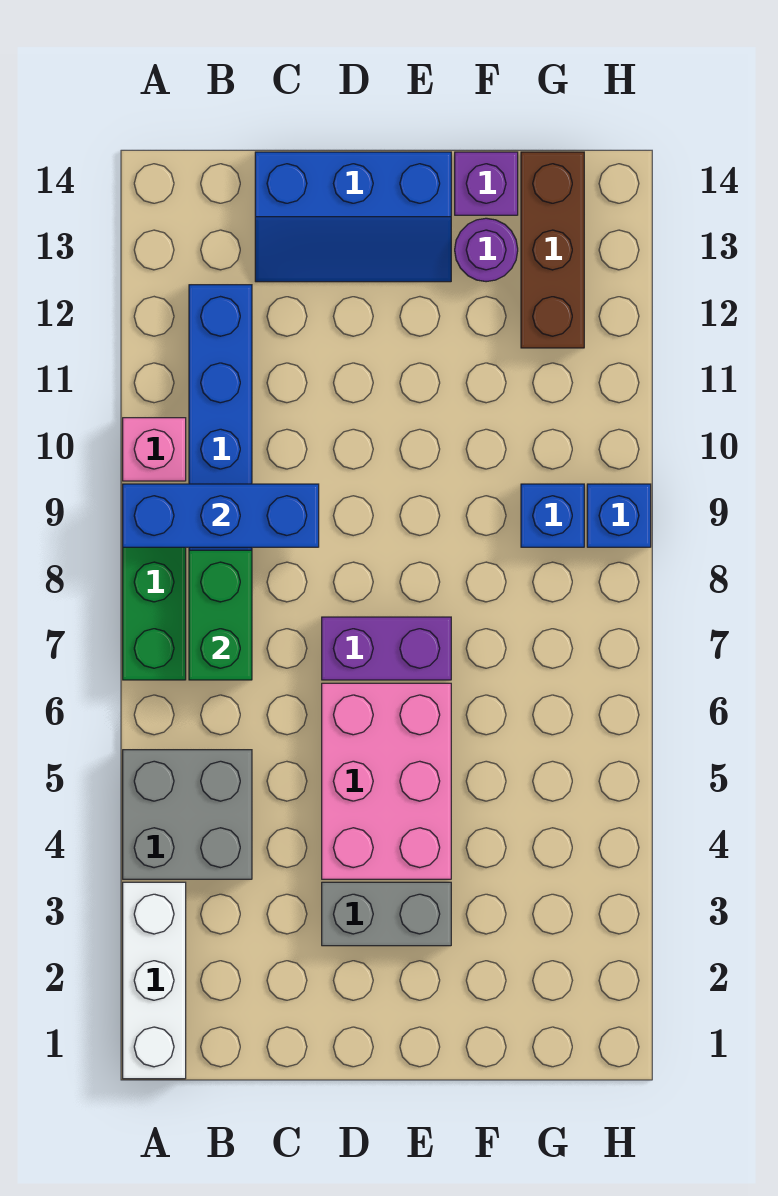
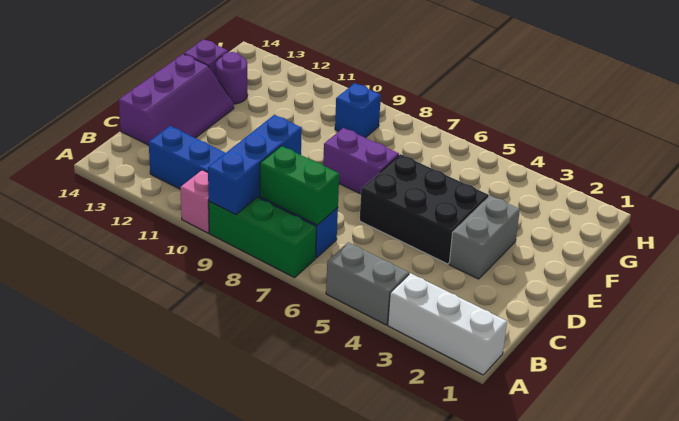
grey 2x2 brick [123,750,252,879] -> grey 1x2 brick [326,242,409,325]
blue 2x3 slope [255,152,451,282] -> purple 2x3 slope [119,54,234,145]
pink 2x3 brick [322,683,451,879] -> black 2x3 brick [360,154,489,264]
purple 1x2 brick [322,617,451,680] -> purple 1x2 brick turned to [323,128,399,194]
brown 1x3 brick [521,152,584,348] -> none
blue 1x1 brick [587,484,651,547] -> none

